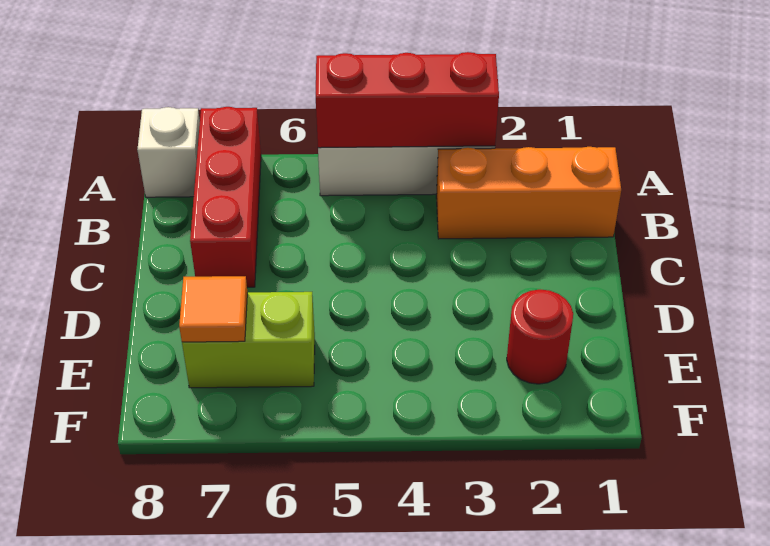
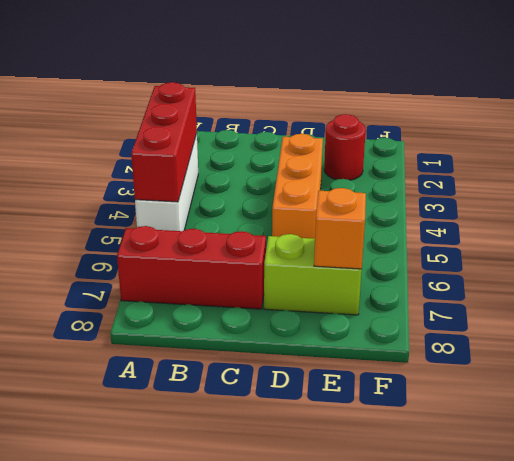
white 1x1 brick [137,107,200,197] -> none
orange 1x3 brick [436,147,621,239] -> orange 1x3 brick moved to [272,134,323,239]
lime 1x2 brick [182,292,315,388] -> lime 1x2 brick turned to [264,234,362,315]
orange 1x1 tile [179,276,247,342] -> orange 1x1 brick [314,188,366,269]

